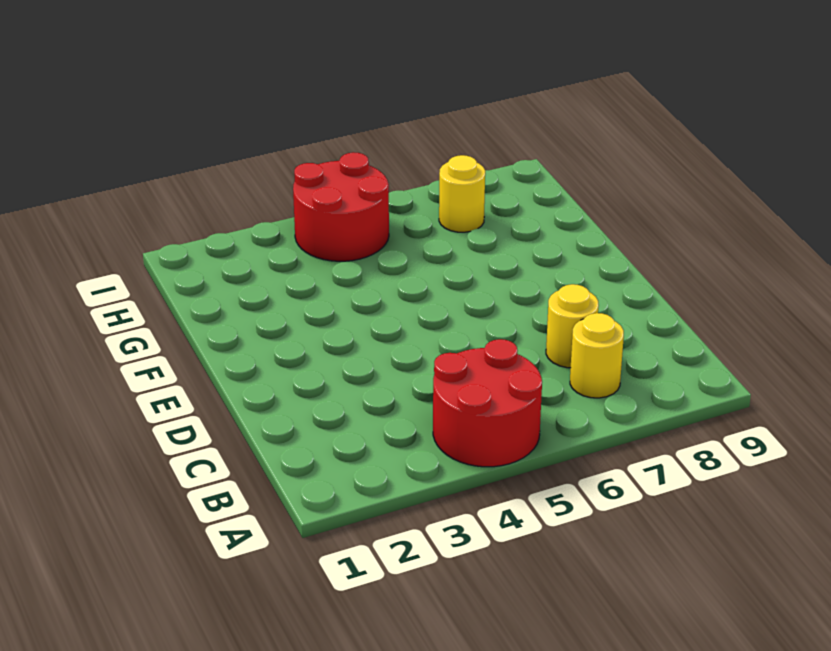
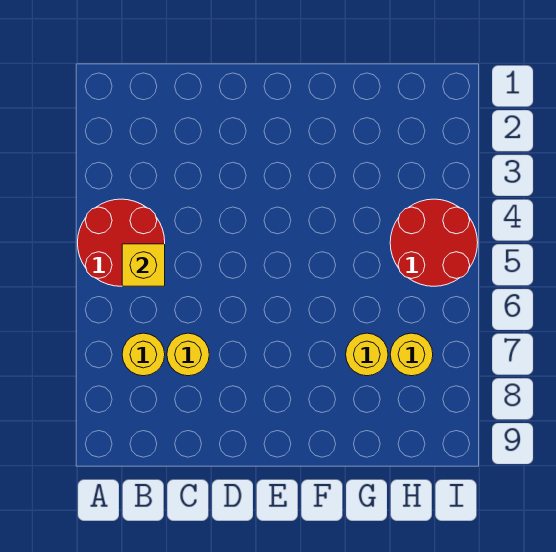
none -> yellow 1x1 brick [122,244,165,286]
none -> yellow 1x1 round brick [346,333,388,376]

